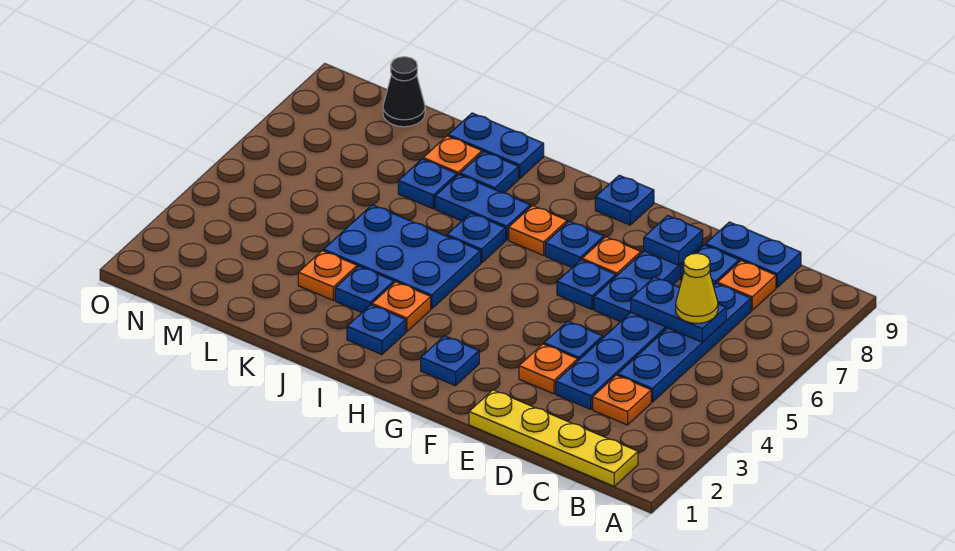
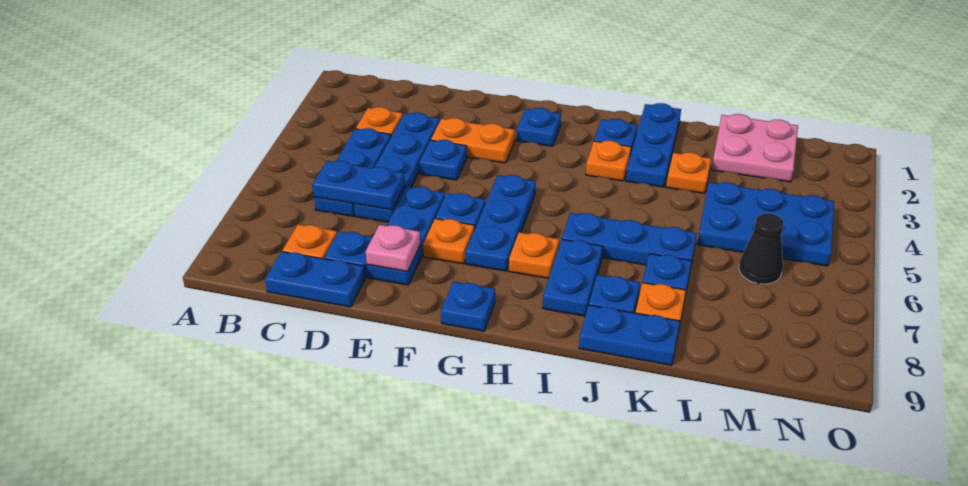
yellow 1x4 plate [469,390,638,486] -> none
blue 1x4 plate [618,283,751,402] -> blue 1x3 plate [314,128,391,216]
yellow 1x1 cone [676,253,718,323] -> none
orange 1x1 plate [519,344,578,394] -> orange 1x2 plate [431,118,515,163]
blue 1x1 plate [644,215,703,265] -> pink 1x1 plate [366,225,420,271]
blue 1x1 plate [545,221,604,267] -> blue 1x3 plate [466,175,536,271]
blue 2x3 plate [323,205,481,309] -> blue 2x3 plate moved to [697,182,834,266]
blue 1x1 plate [447,213,506,263] -> blue 1x3 plate [562,213,697,265]
blue 1x2 plate [435,175,531,240] -> blue 1x2 plate turned to [543,239,603,316]
blue 1x1 plate [335,266,394,313] -> blue 1x3 plate [626,103,681,187]
none -> pink 2x2 plate [712,114,798,182]
black 1x1 cone [383,57,425,127] -> black 1x1 cone moved to [739,213,784,284]

